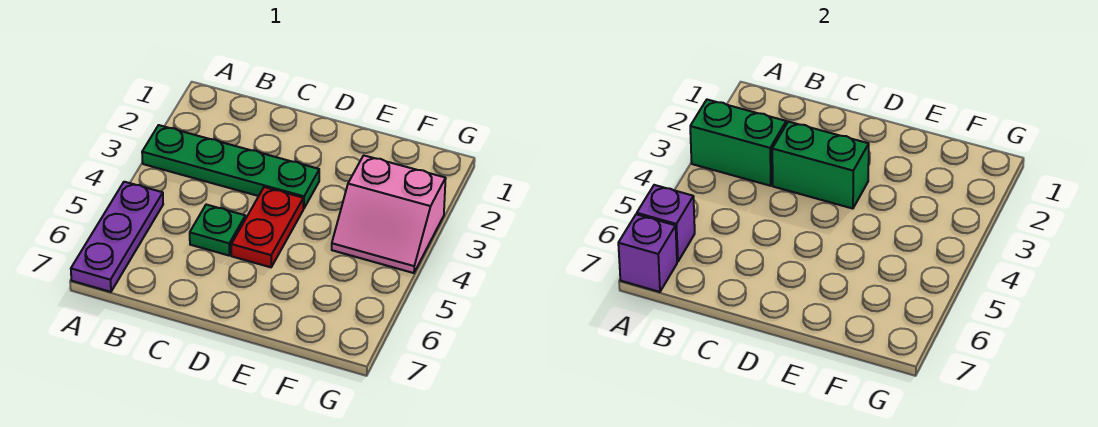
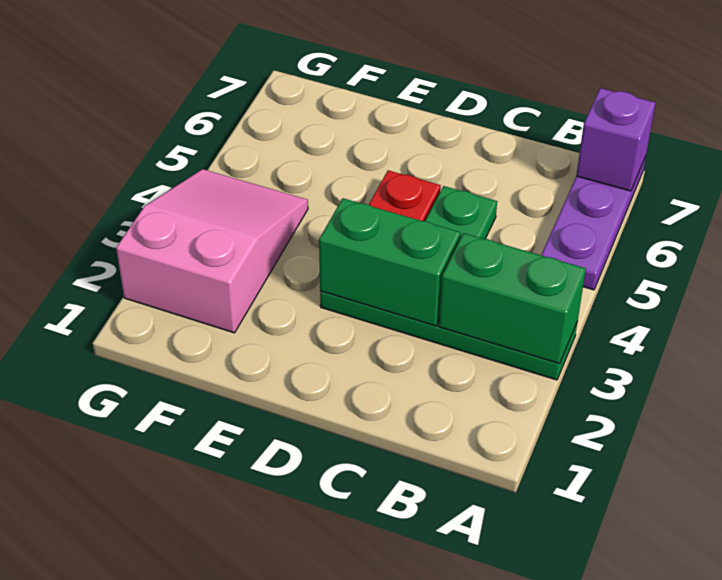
purple 1x1 brick [637,185,695,262] -> none
pink 2x2 slope [332,155,446,273] -> pink 2x3 slope [116,169,308,333]

